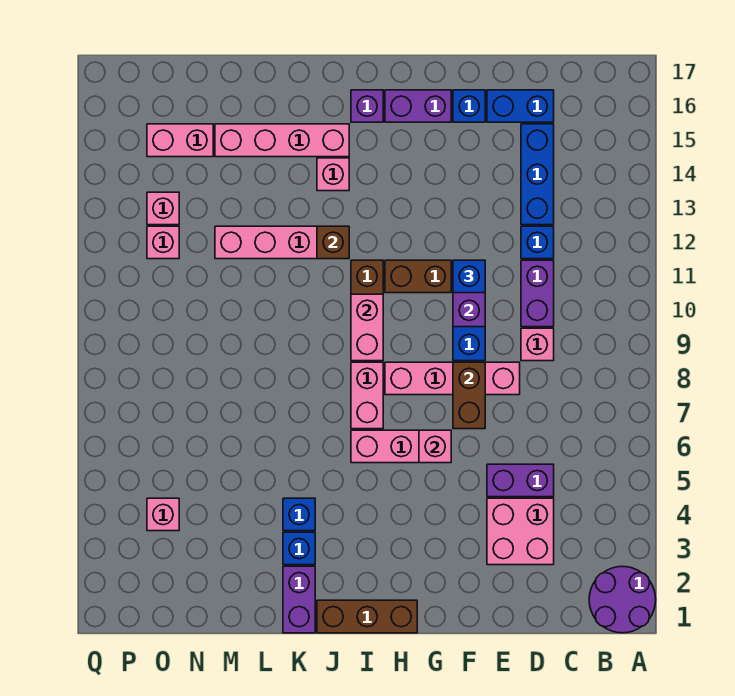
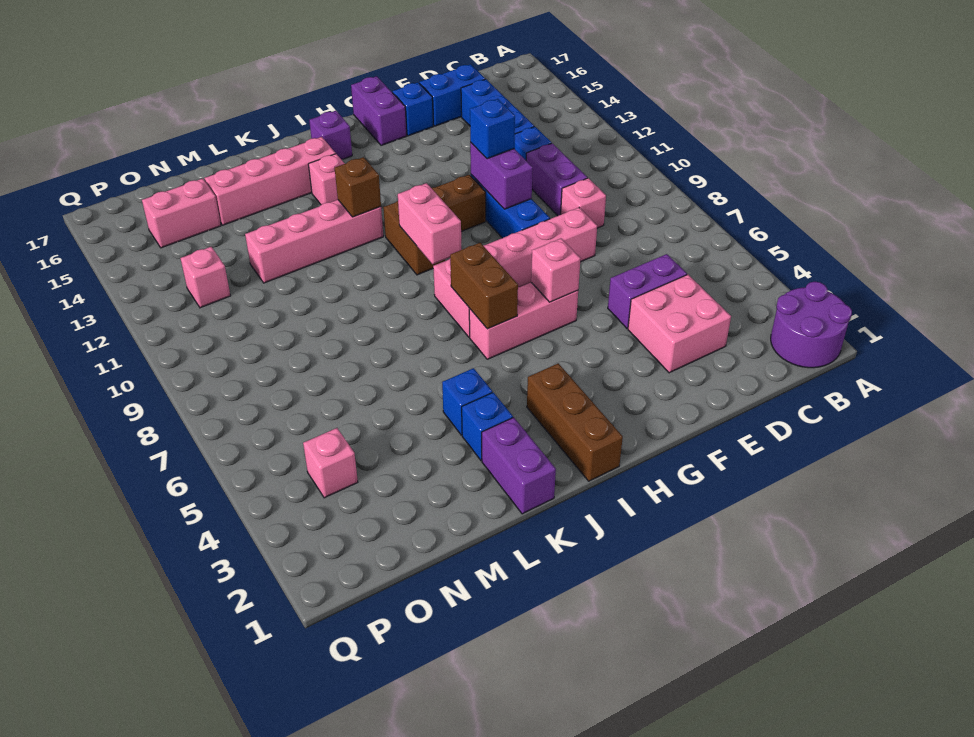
brown 1x2 brick [453,362,485,429] -> brown 1x2 brick moved to [450,243,518,329]
purple 1x2 brick [385,90,451,122] -> purple 1x2 brick turned to [351,76,407,145]
brown 1x3 brick [317,600,417,633] -> brown 1x3 brick turned to [527,363,623,481]
pink 1x1 brick [147,192,179,225] -> none

